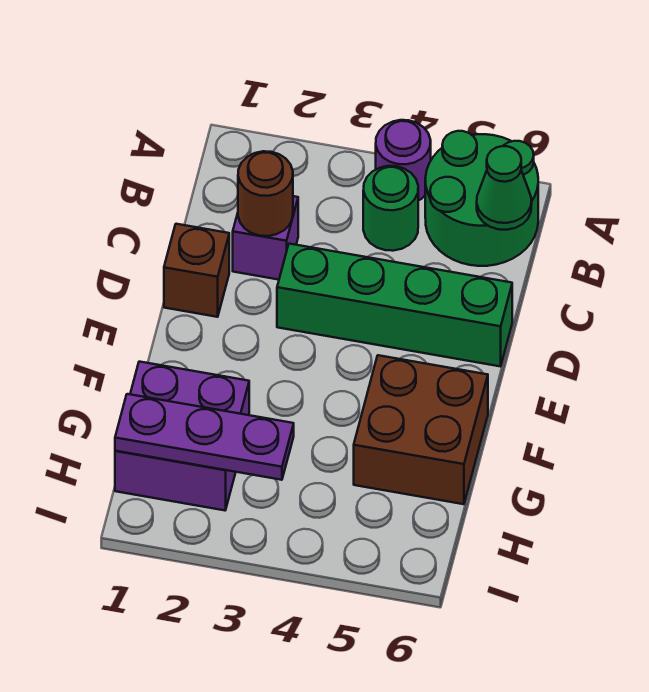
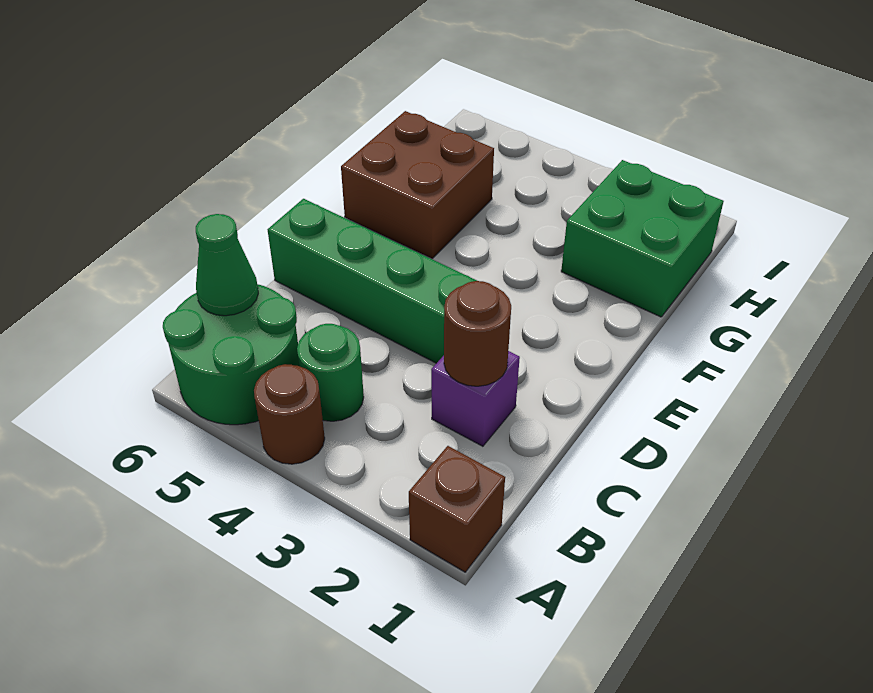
purple 1x1 round brick [376,120,431,201] -> brown 1x1 round brick [254,364,325,464]
brown 1x1 brick [164,224,229,317] -> brown 1x1 brick moved to [409,446,505,572]
purple 2x2 brick [115,362,249,510] -> green 2x2 brick [561,160,724,317]
purple 1x3 plate [115,394,294,480] -> none

